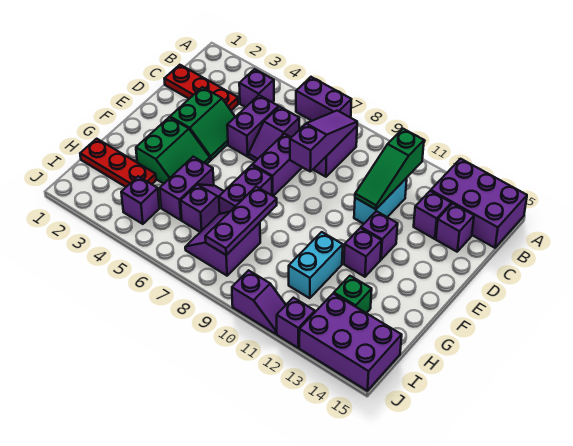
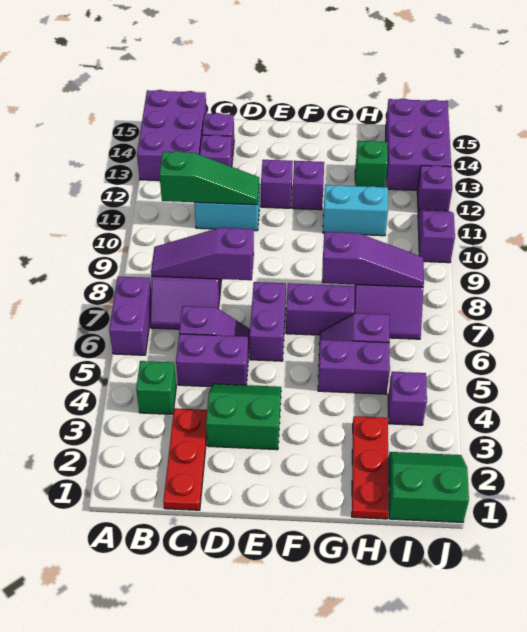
purple 1x1 brick [239,69,274,107] -> green 1x1 brick [136,361,176,414]
purple 1x2 brick [252,134,302,196] -> purple 1x2 brick turned to [250,282,286,361]
green 2x2 slope [136,117,210,184] -> green 2x2 slope moved to [389,452,469,522]
purple 1x3 plate [205,187,277,255] -> purple 1x3 slope [322,232,424,287]

